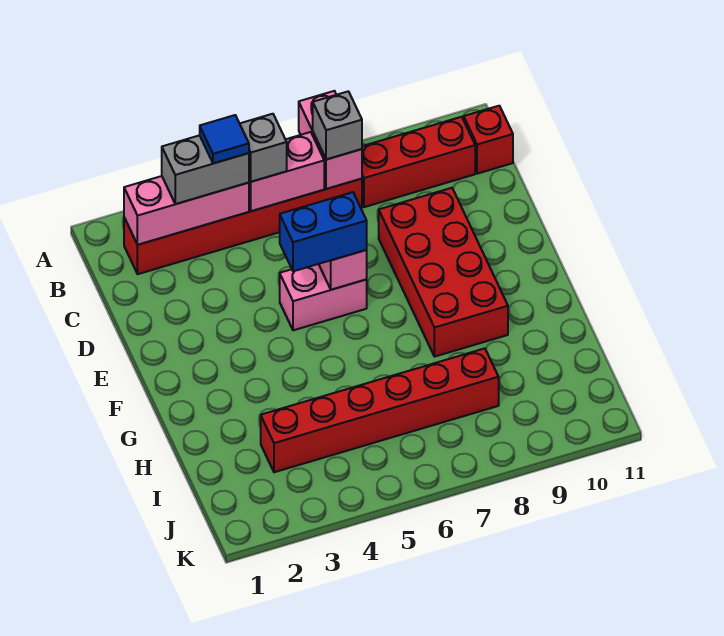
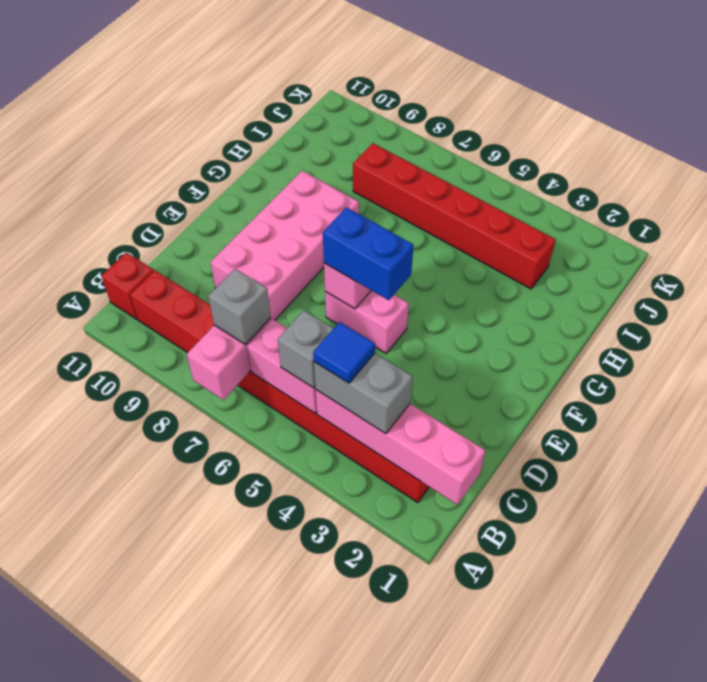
pink 1x3 brick [124,176,249,245] -> pink 1x4 brick [316,390,486,505]
red 2x4 brick [379,188,508,357] -> pink 2x4 brick [210,171,359,320]

